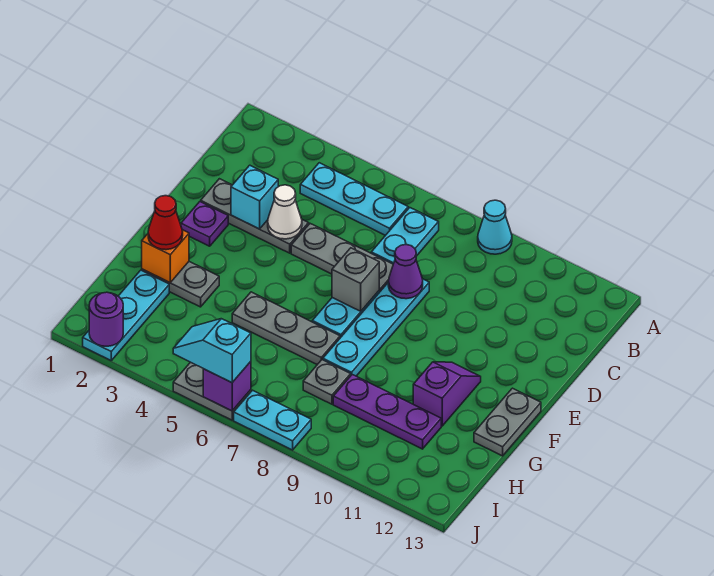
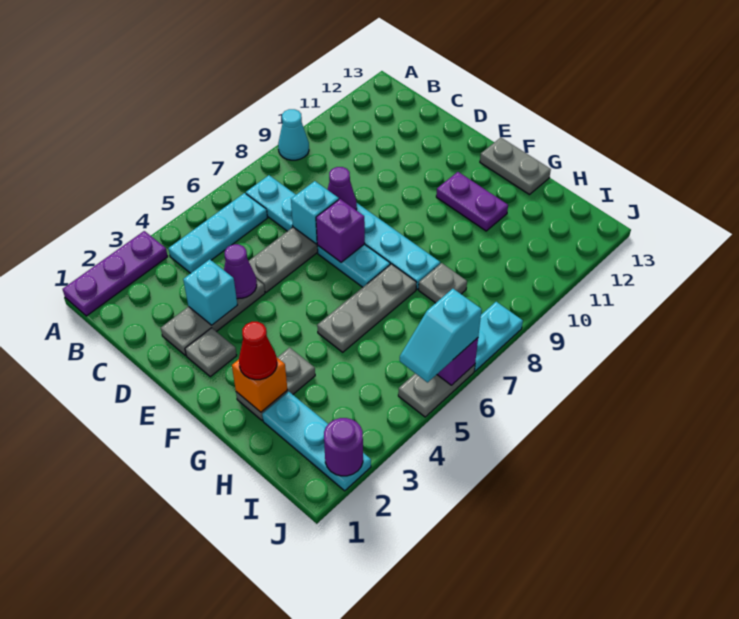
white 1x1 cone [268,185,302,239] -> purple 1x1 cone [224,244,257,299]
none -> cyan 1x1 brick [291,181,339,244]
purple 1x1 plate [181,202,228,246] -> grey 1x1 plate [185,328,237,377]
grey 1x1 brick [332,248,379,311] -> purple 1x1 brick [316,199,365,262]
purple 1x2 slope [413,362,481,426] -> purple 1x2 plate [436,172,508,231]
purple 1x3 plate [333,375,441,449] -> purple 1x3 plate moved to [63,231,168,316]

